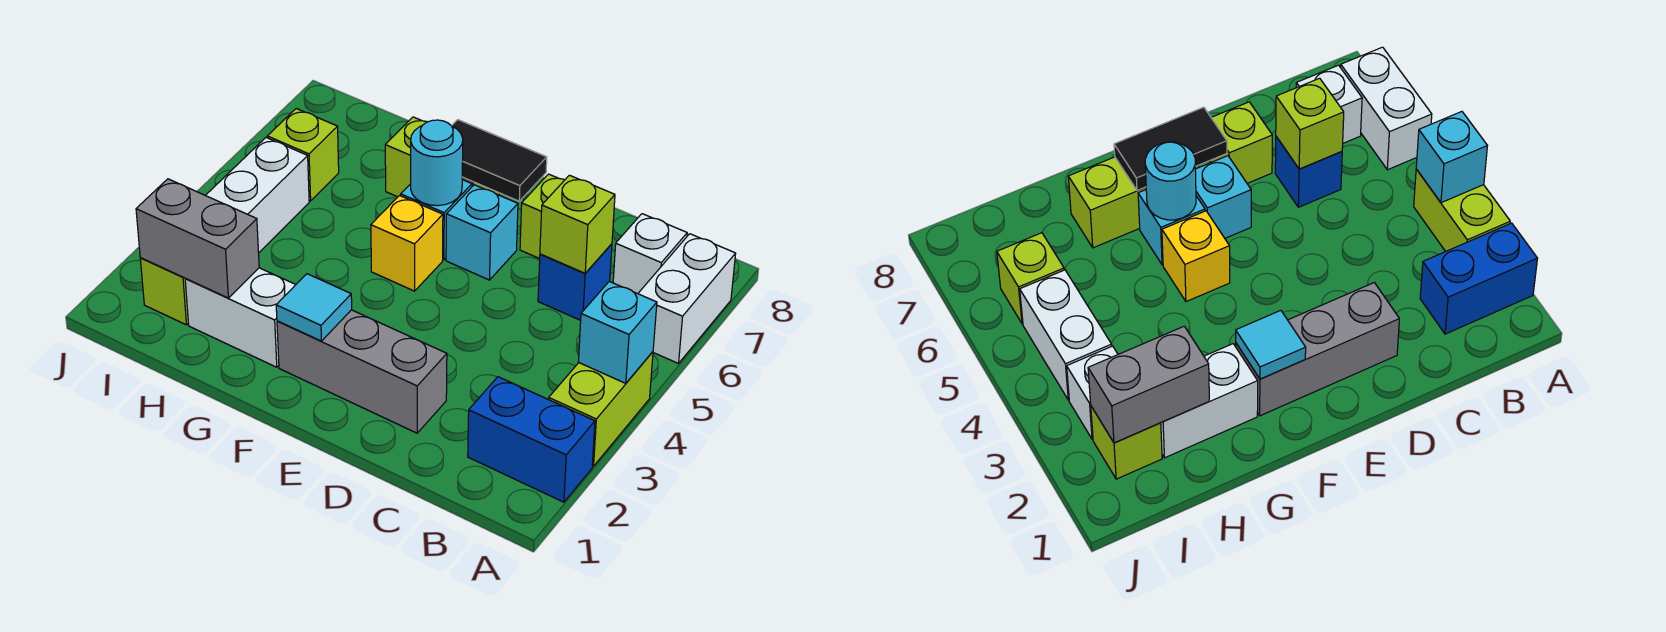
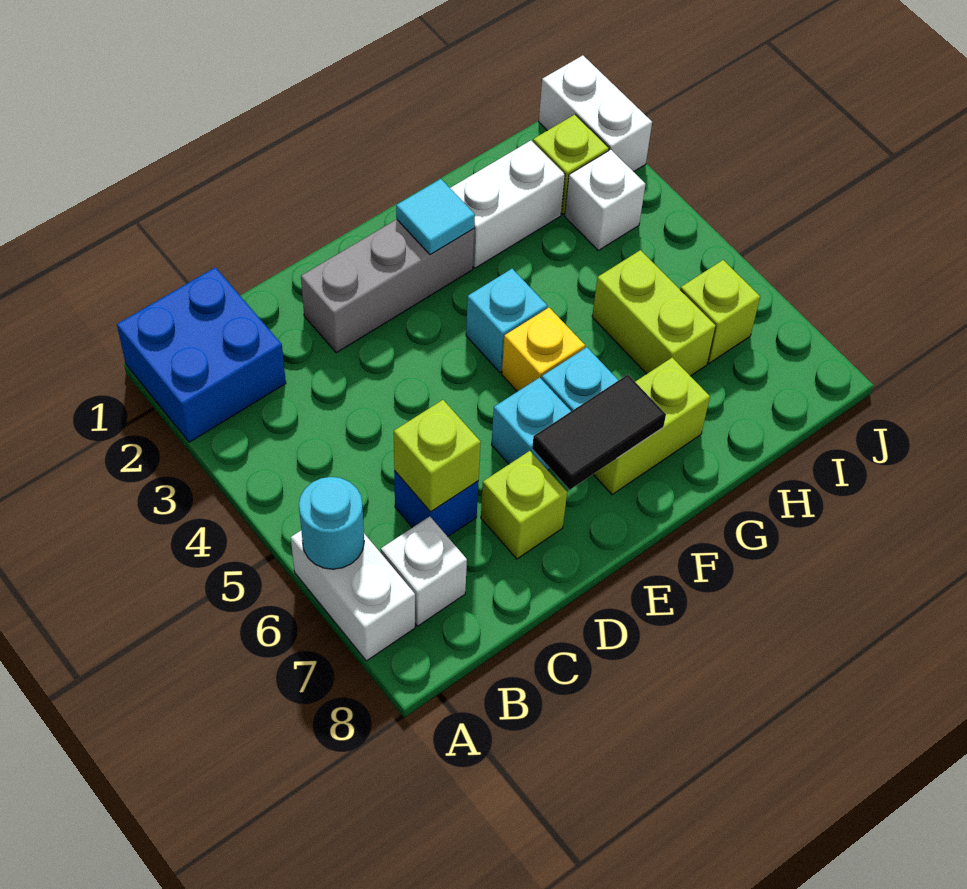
blue 1x2 brick [468,377,595,502] -> blue 2x2 brick [117,267,286,442]
lime 1x2 brick [549,352,653,466] -> lime 1x2 brick moved to [592,250,716,376]
cyan 1x1 brick [579,281,657,383] -> cyan 1x1 brick moved to [466,269,547,373]
cyan 1x1 round brick [411,120,463,206] -> cyan 1x1 round brick moved to [299,477,364,569]
grey 1x2 brick [136,179,259,298] -> none
white 1x2 brick [206,138,309,252] -> white 1x2 brick moved to [539,55,652,172]

